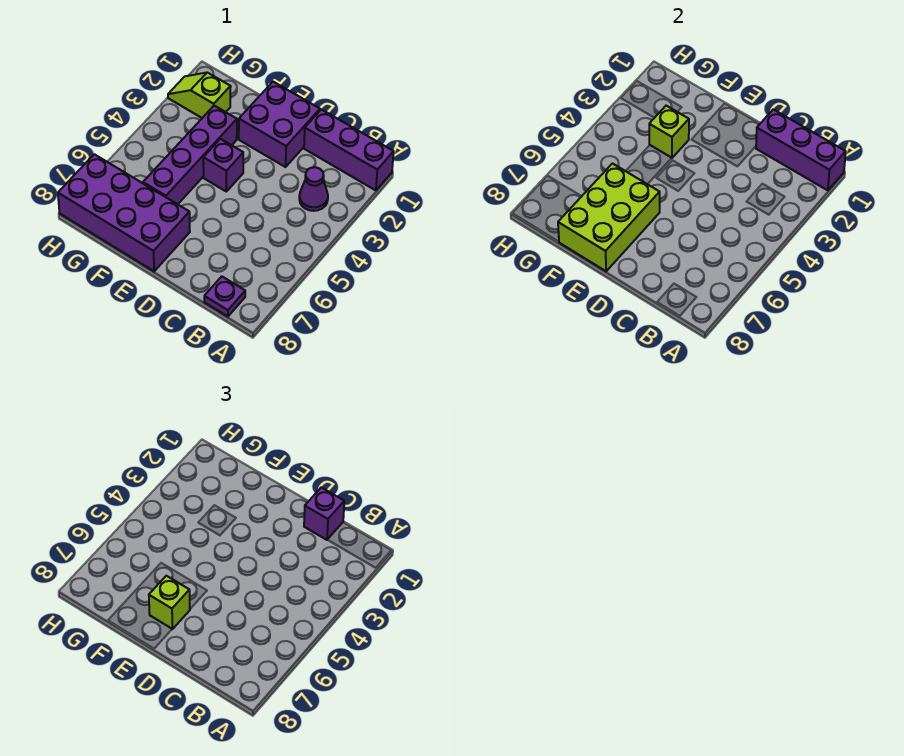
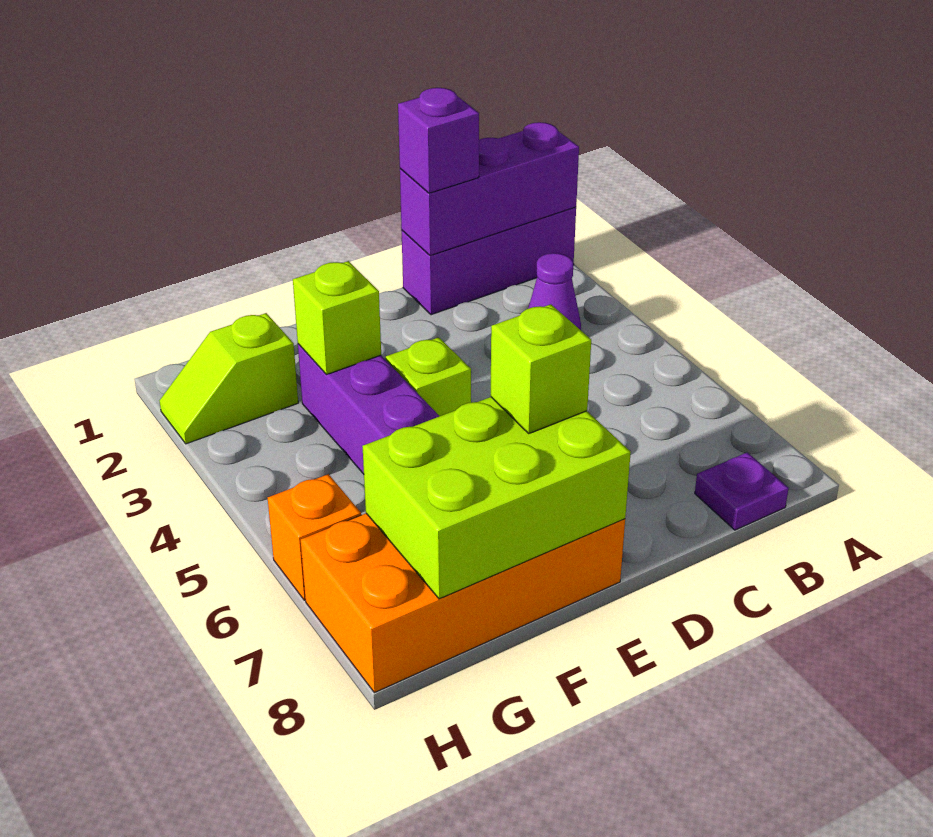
purple 2x2 brick [239,82,320,167] -> none
purple 1x1 brick [203,139,243,191] -> lime 1x1 brick [386,337,471,416]
lime 2x3 brick [558,164,660,271] -> lime 2x3 brick turned to [362,397,631,599]
purple 2x4 brick [58,154,190,271] -> orange 2x4 brick [301,514,625,693]
none -> orange 1x1 brick [268,474,361,600]

